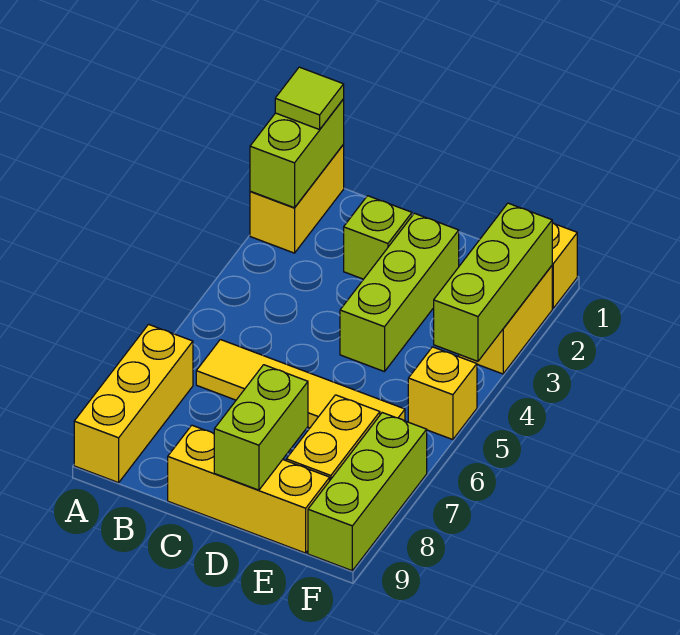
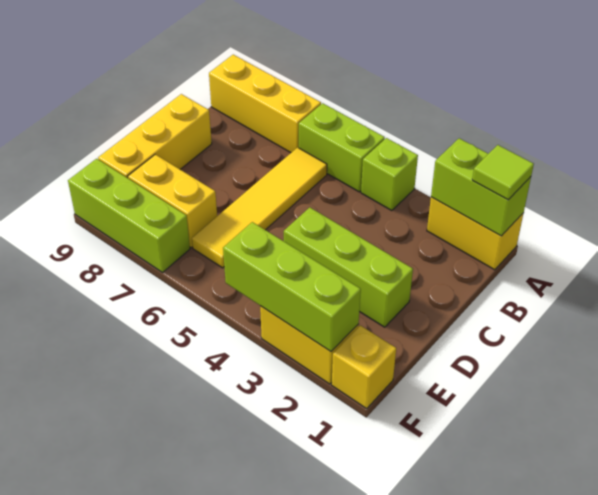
lime 1x1 brick [344,196,412,279] -> lime 1x1 brick moved to [361,138,418,211]
lime 1x2 brick [214,365,308,490] -> lime 1x2 brick moved to [299,103,385,192]
yellow 1x1 brick [408,347,477,440] -> none

